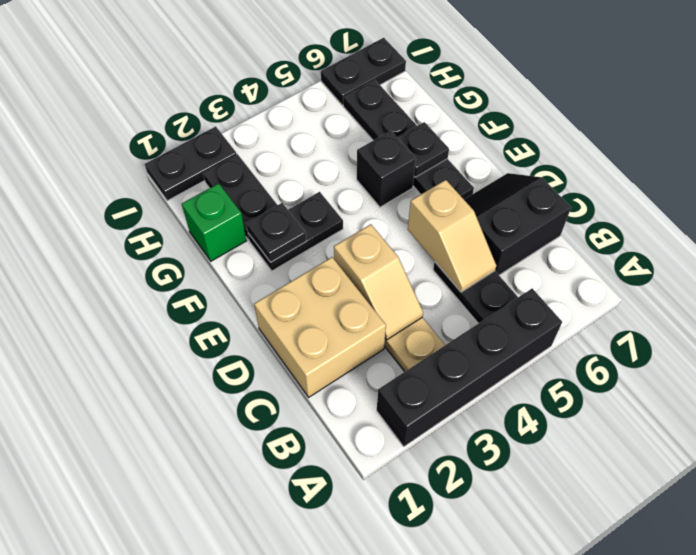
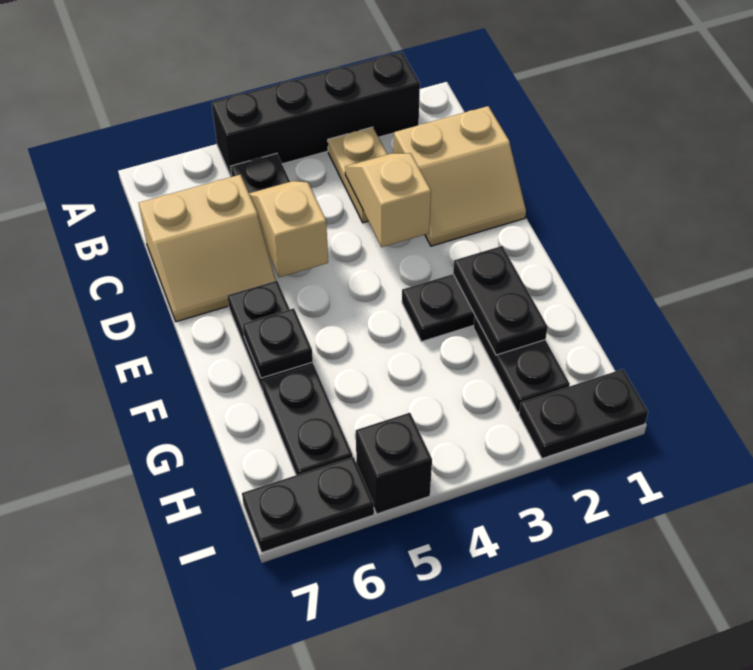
tan 2x2 brick [254,257,386,397] -> tan 2x2 slope [394,106,526,246]
black 2x2 slope [464,173,571,275] -> tan 2x2 slope [139,175,276,322]
black 1x1 plate [246,203,306,262] -> black 1x2 plate [453,246,548,355]
black 1x1 brick [357,131,416,207] -> black 1x1 brick moved to [356,413,432,514]
green 1x1 brick [182,183,246,261] -> none

